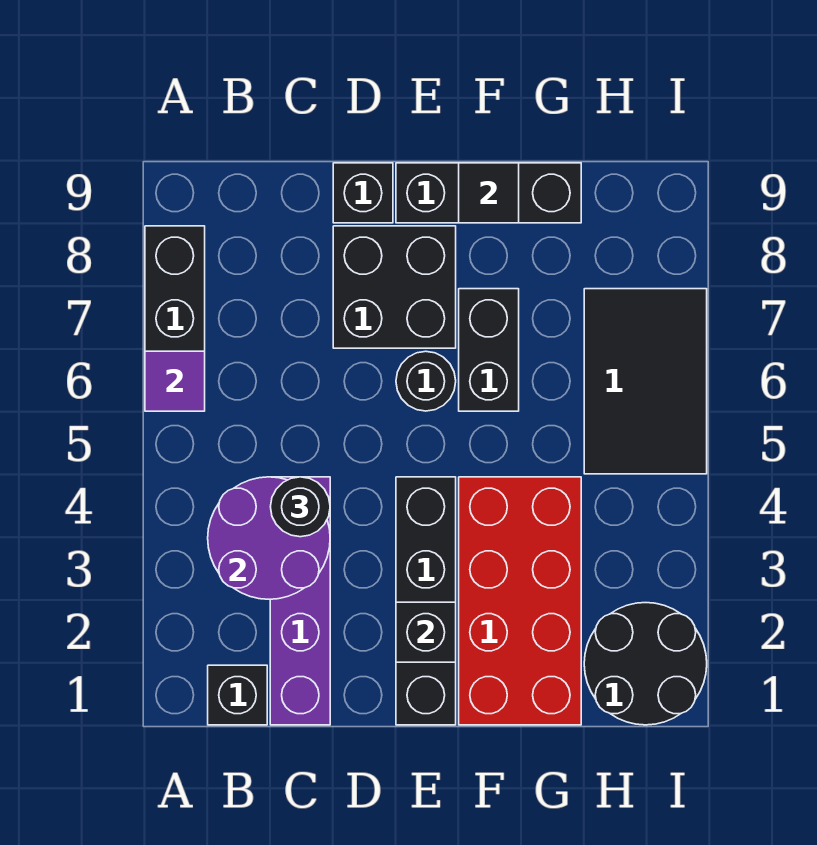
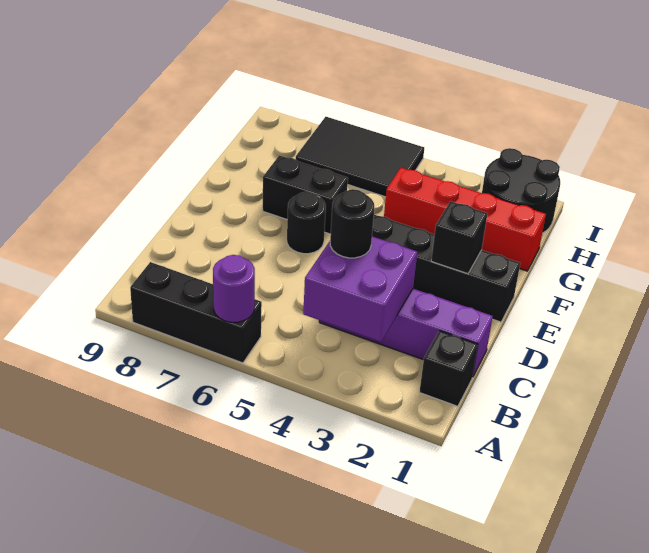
purple 1x1 tile [145,351,205,411] -> purple 1x1 round brick [213,255,255,322]
purple 2x2 round brick [208,477,330,599] -> purple 2x2 brick [303,236,417,342]
black 2x2 brick [333,226,456,348] -> none
black 1x1 brick [333,163,393,223] -> none
black 1x3 brick [396,163,581,223] -> none
red 2x4 brick [459,477,581,725] -> red 1x4 brick [384,168,546,271]
black 1x1 tile [459,163,519,223] -> none

